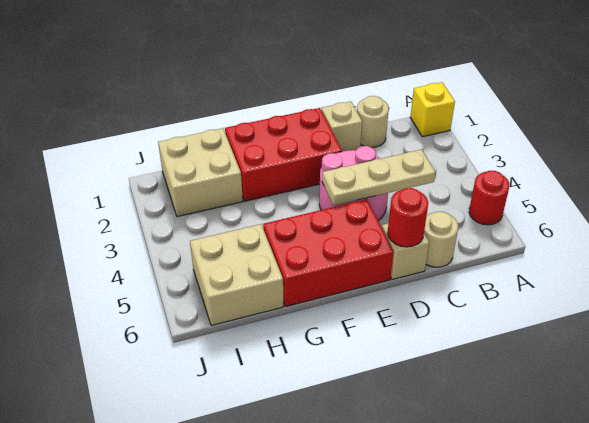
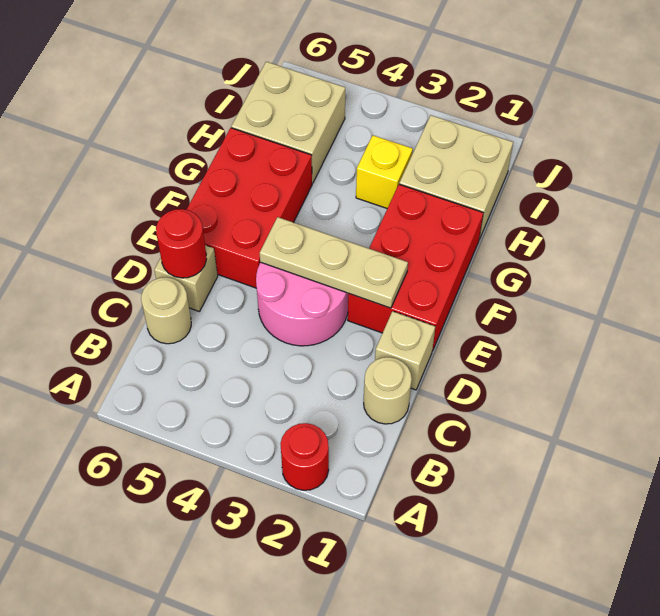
yellow 1x1 brick [410,82,455,137] -> yellow 1x1 brick moved to [356,135,413,208]
red 1x1 round brick [469,171,509,225] -> red 1x1 round brick moved to [280,423,329,490]
tan 1x3 plate [322,150,436,205] -> tan 1x3 plate turned to [260,217,408,308]

